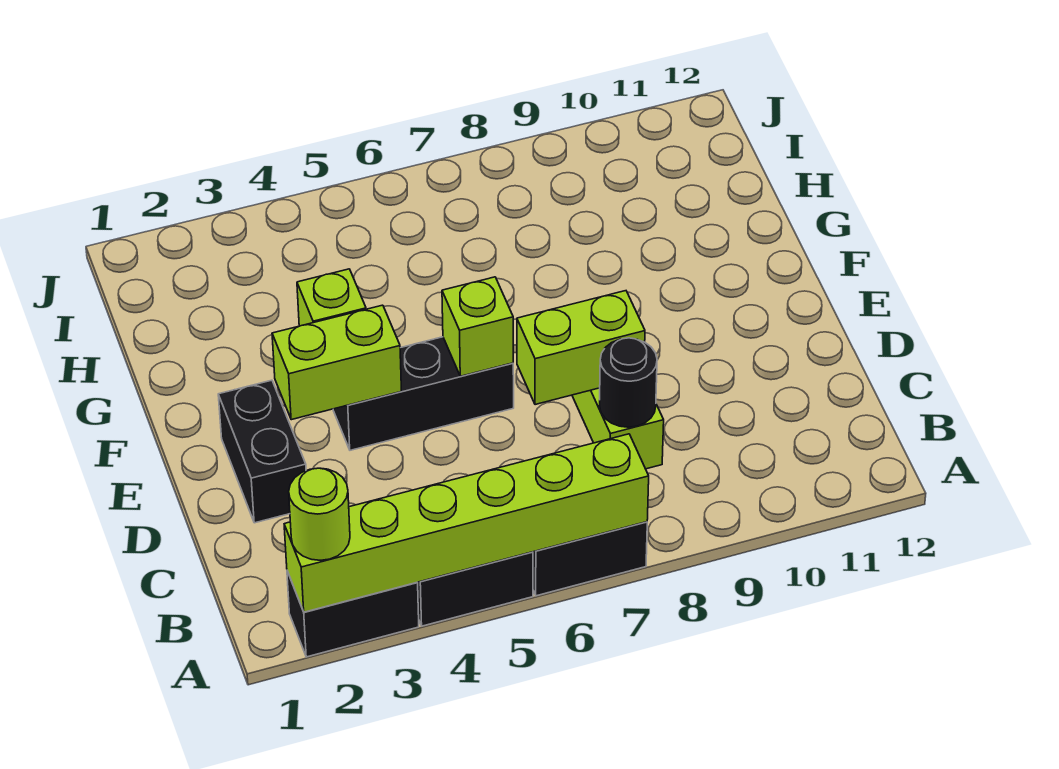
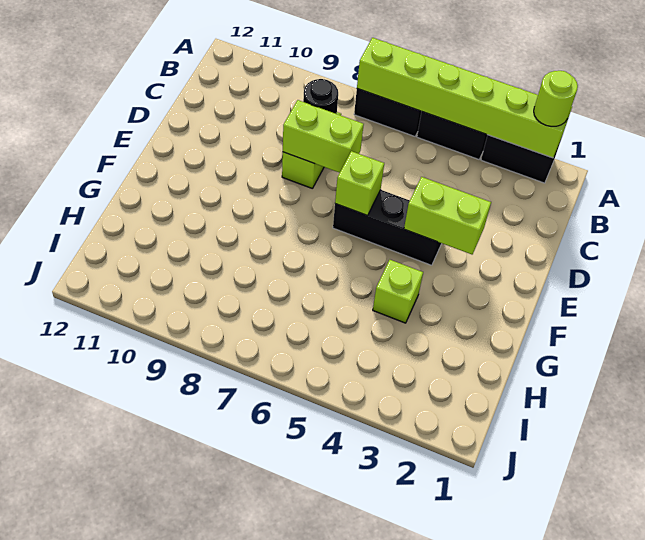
black 1x2 brick [218,380,306,523] -> none

